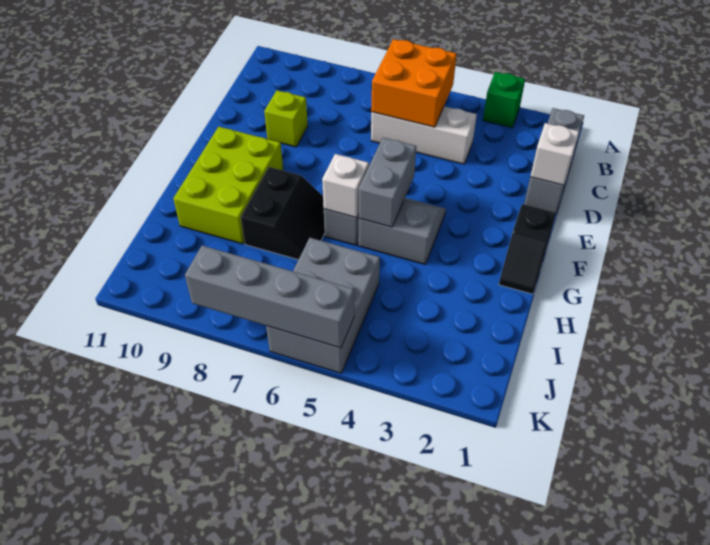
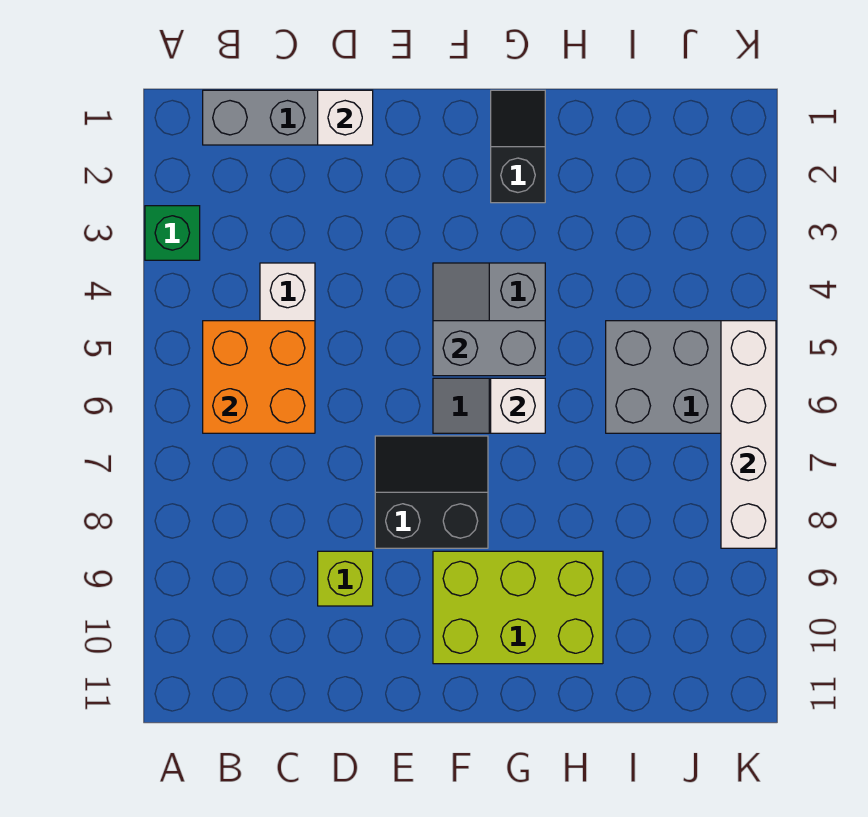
black 1x2 slope [499,204,556,294] -> black 1x2 slope turned to [491,90,545,203]
black 2x2 slope [241,167,325,260] -> black 2x2 slope moved to [375,436,488,548]
grey 1x4 brick [185,246,354,348] -> white 1x4 brick [721,321,776,548]

